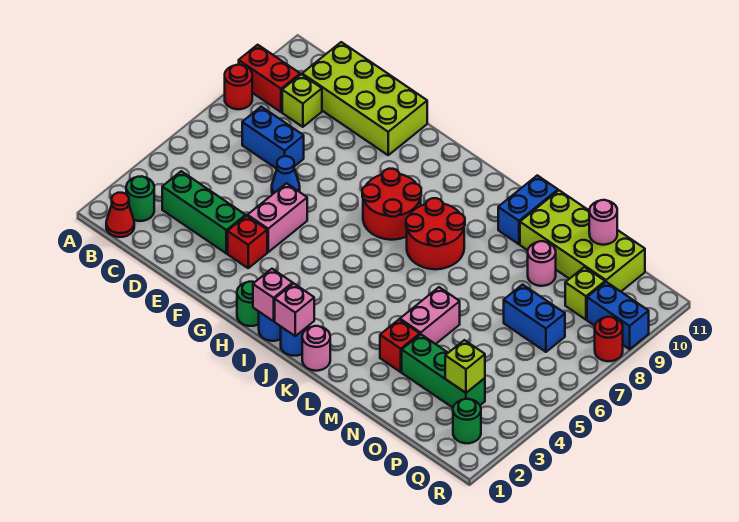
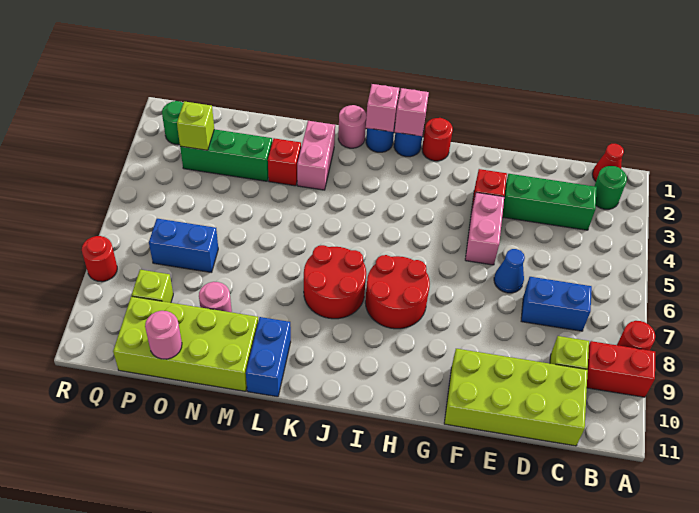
green 1x1 round brick [237,282,259,326] -> red 1x1 round brick [422,118,453,161]
pink 1x2 brick [400,287,460,344] -> pink 1x2 brick moved to [297,121,335,190]
blue 1x2 brick [587,282,649,349] -> none

